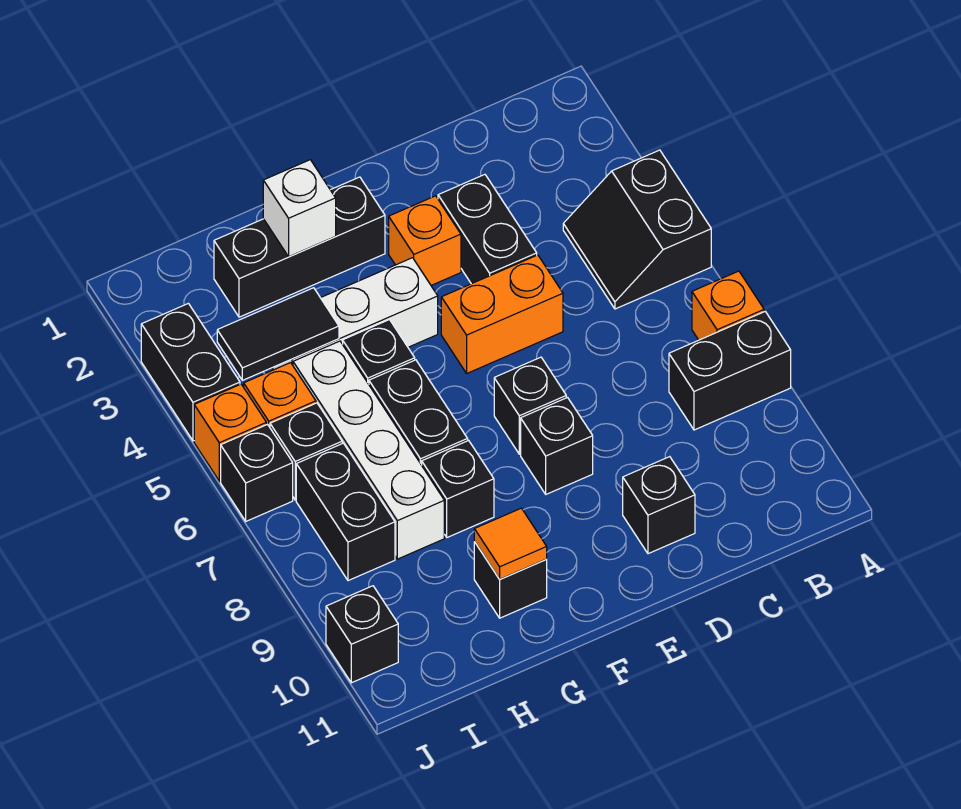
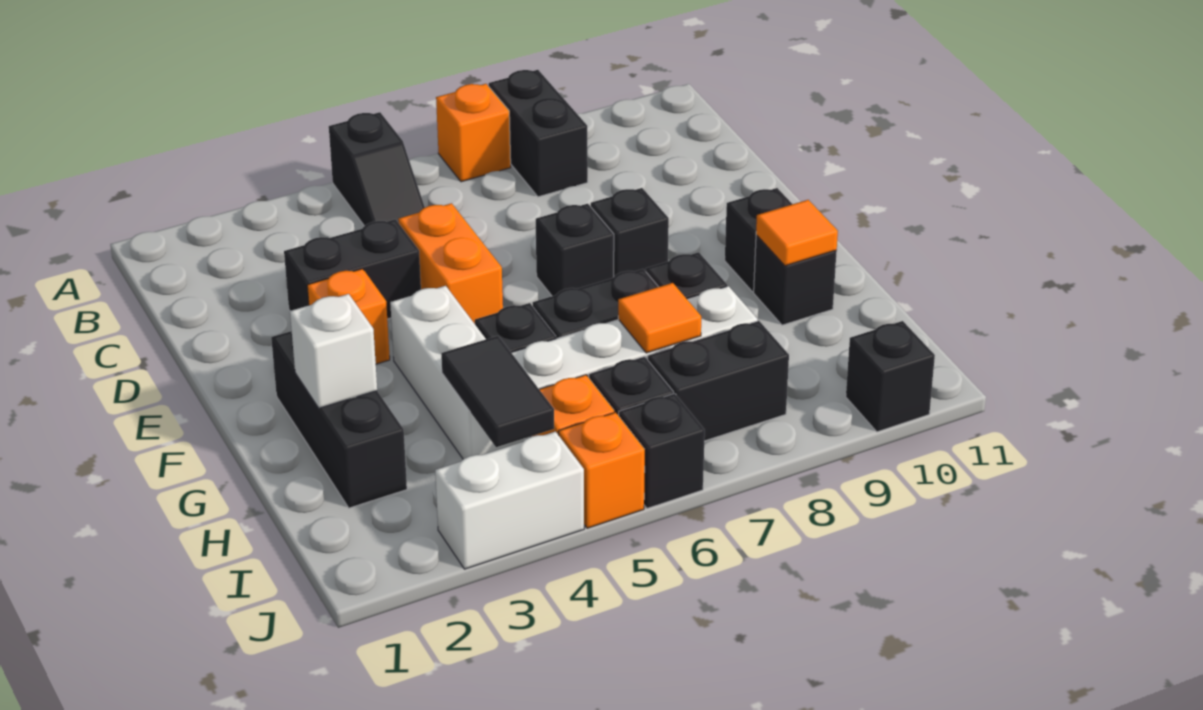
black 2x2 slope [563,150,711,309] -> black 1x2 slope [329,112,425,226]
black 1x1 brick [623,457,695,554] -> black 1x1 brick moved to [725,188,792,292]
none -> orange 1x1 tile [618,283,701,353]
black 1x2 brick [141,303,240,441] -> white 1x2 brick [435,432,584,569]

